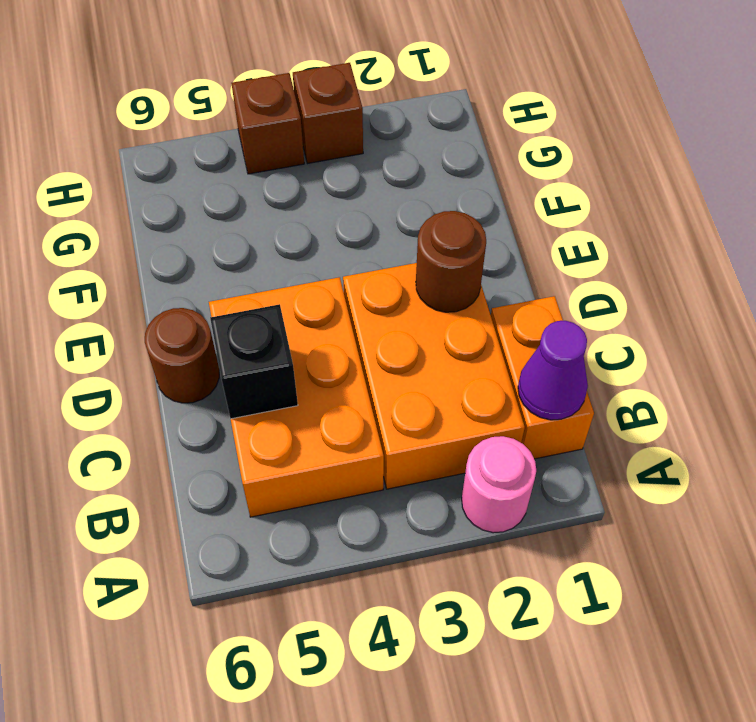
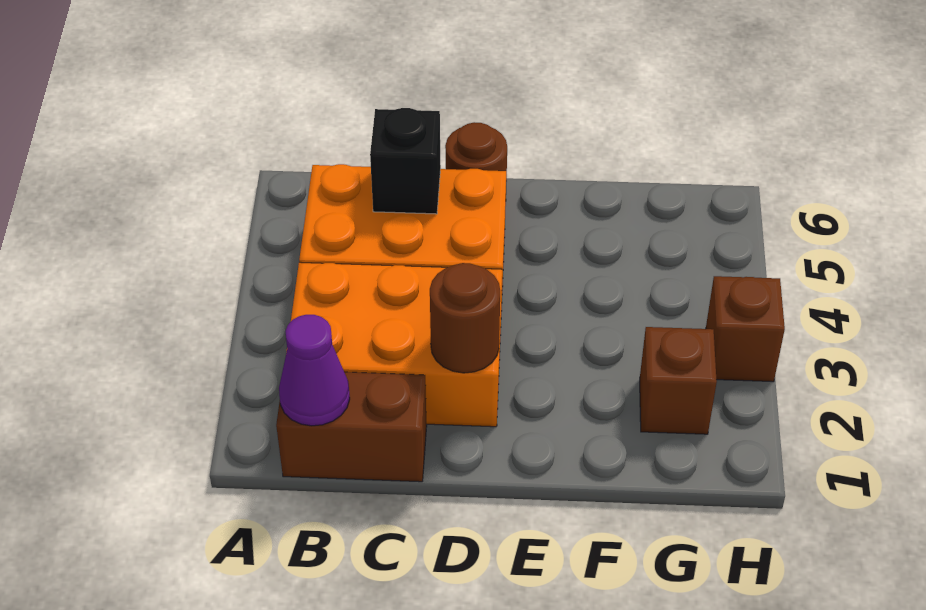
pink 1x1 round brick [462,436,536,533] -> none
orange 1x2 brick [491,296,594,459] -> brown 1x2 brick [276,372,427,482]
brown 1x1 brick [231,73,304,174] -> brown 1x1 brick moved to [640,327,717,434]

